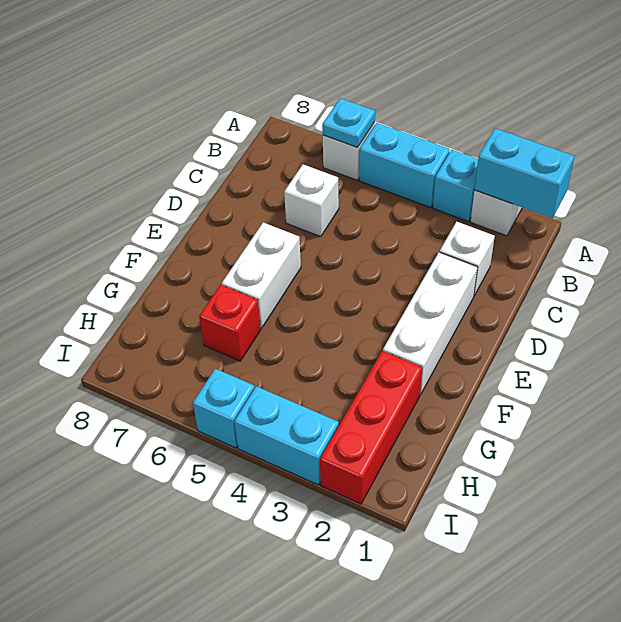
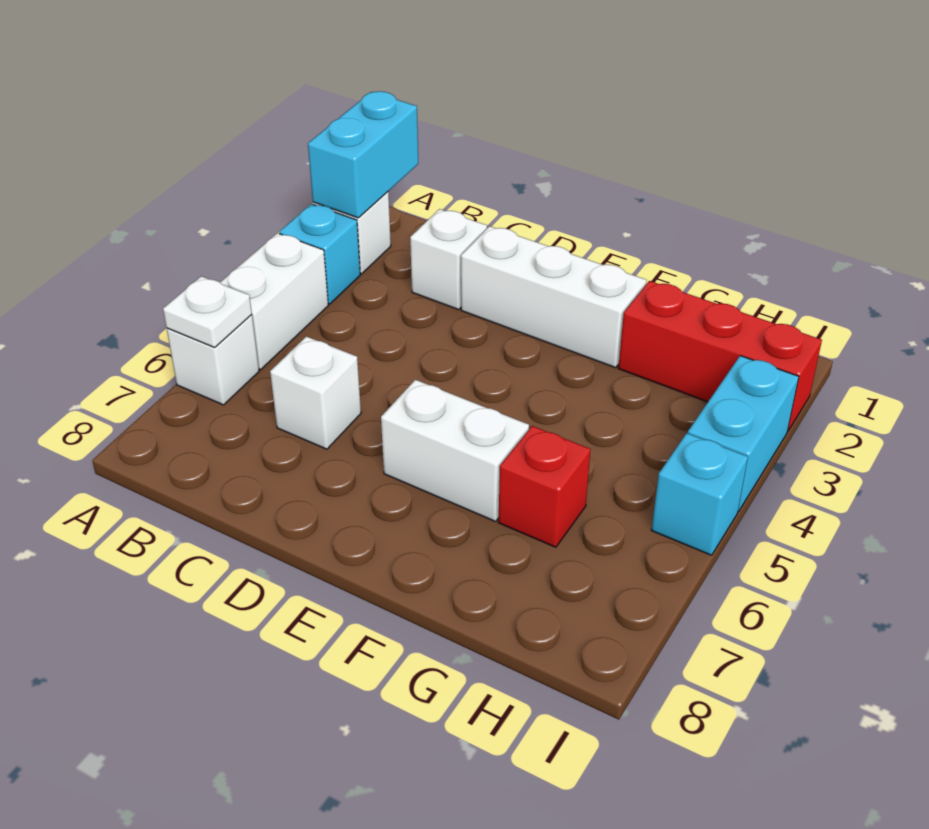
cyan 1x2 brick [359,123,450,208] -> white 1x2 brick [220,233,328,370]
cyan 1x1 plate [322,98,375,148] -> white 1x1 plate [163,276,252,347]

